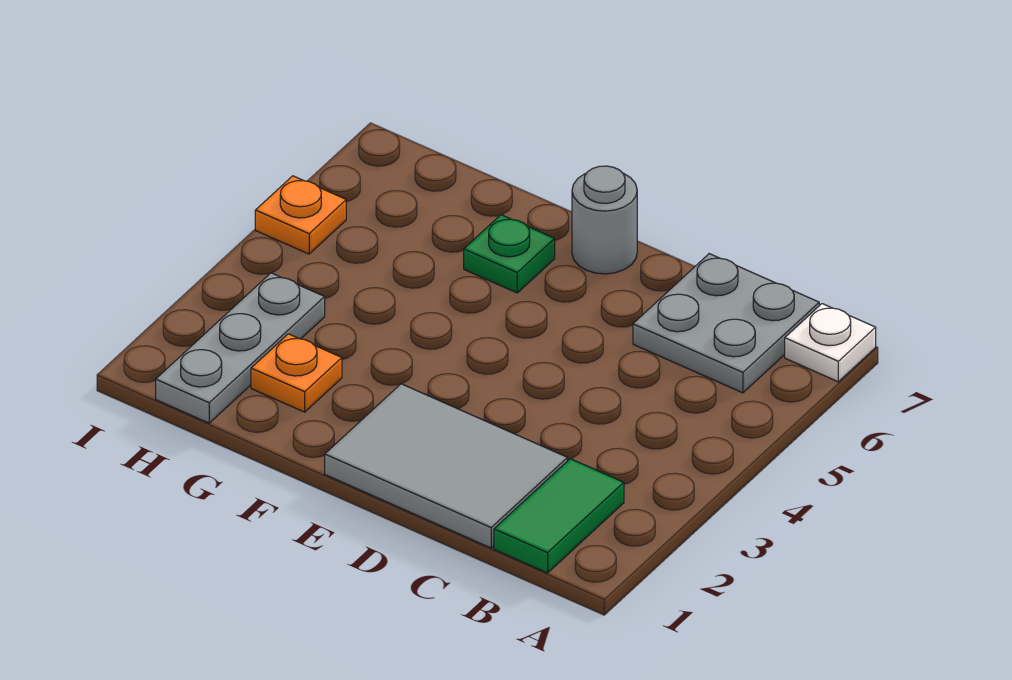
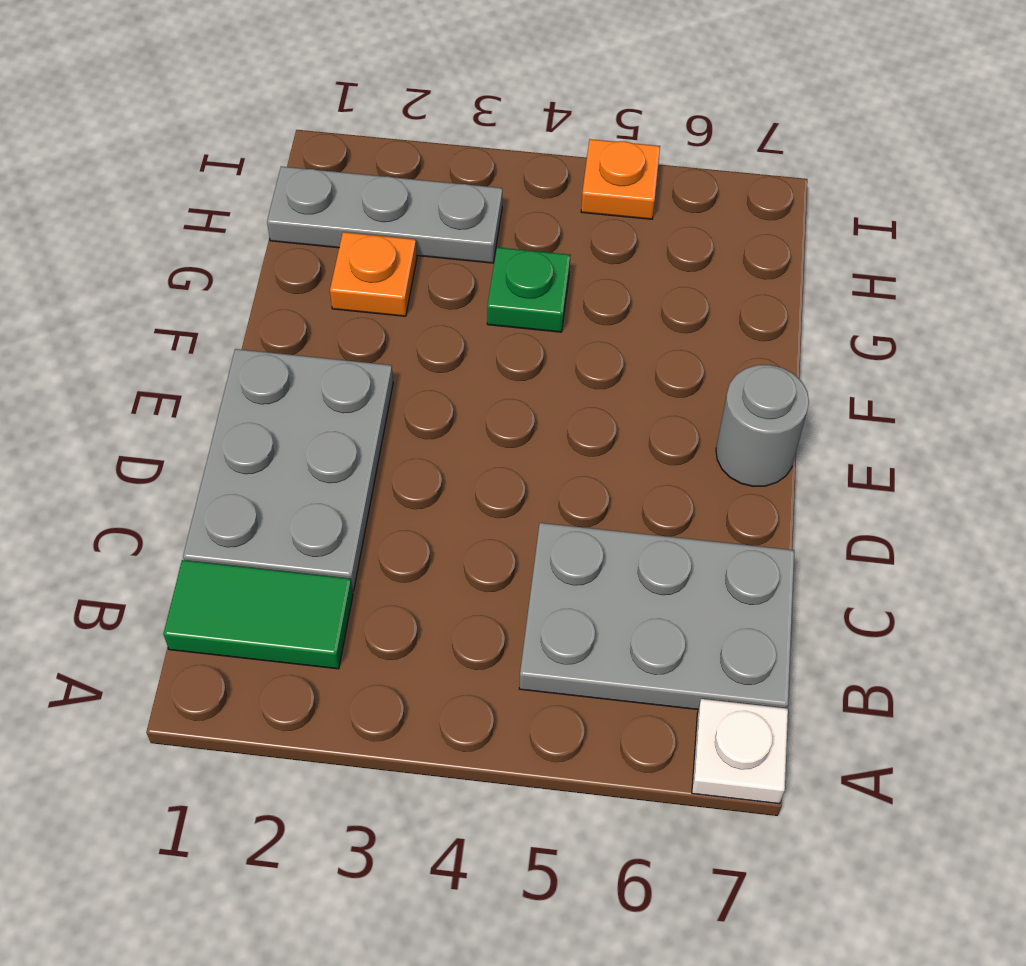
grey 2x2 plate [633,254,819,393] -> grey 2x3 plate [519,523,794,709]
grey 2x3 tile [325,384,567,548] -> grey 2x3 plate [183,349,393,591]
green 1x1 plate [464,215,555,293] -> green 1x1 plate moved to [487,247,570,332]

